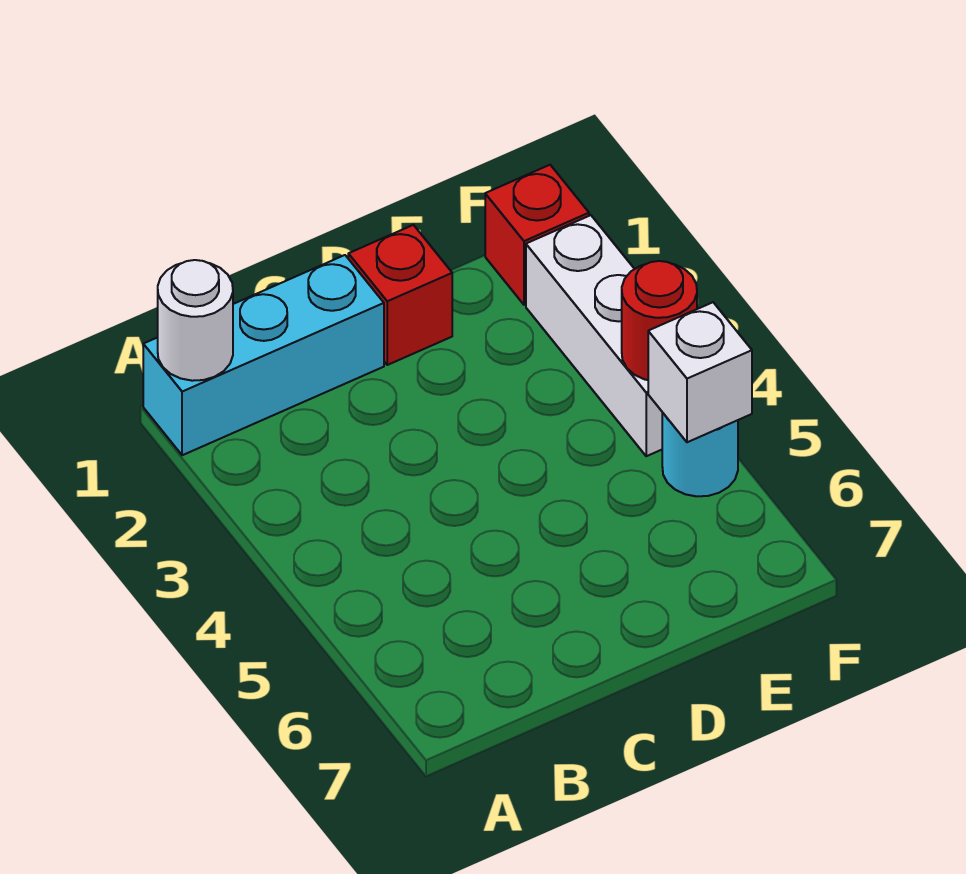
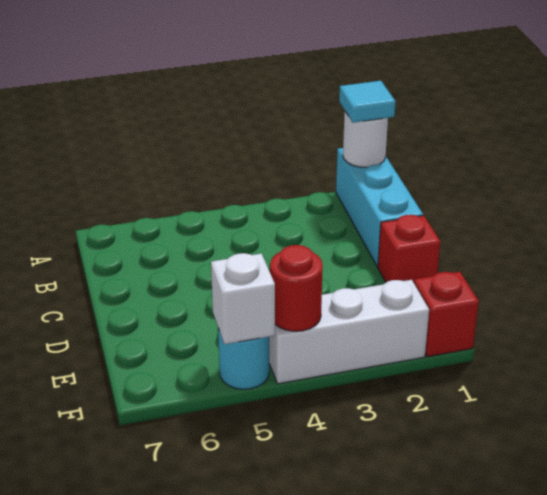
none -> cyan 1x1 tile [339,81,396,123]

